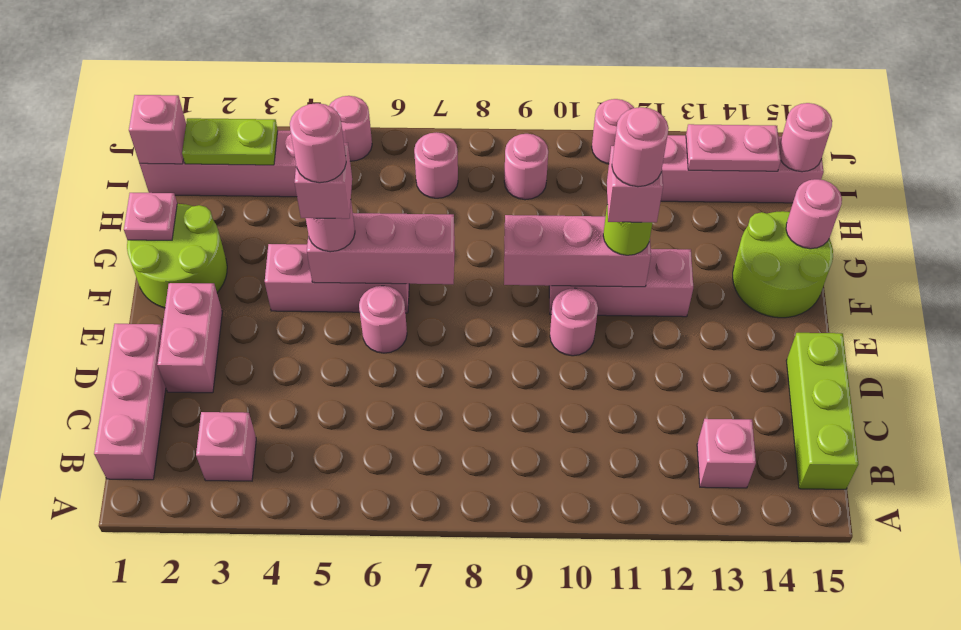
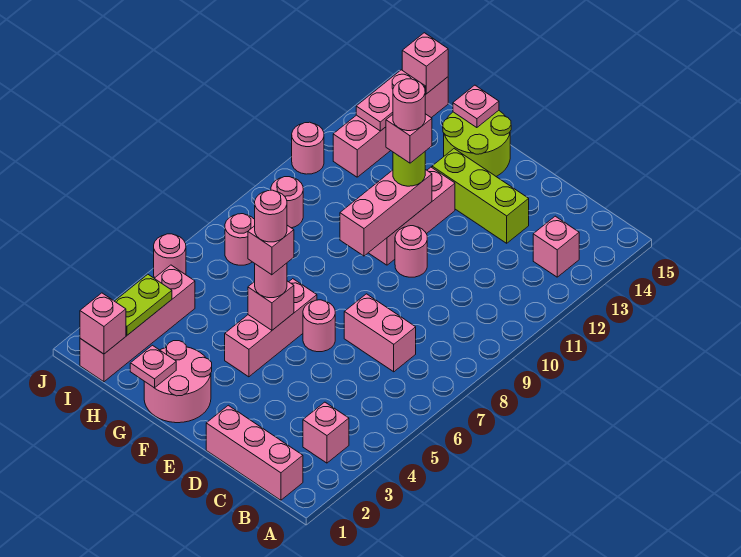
lime 1x3 brick [786,333,859,489] -> lime 1x3 brick moved to [432,149,529,243]
pink 1x2 brick [157,283,222,393] -> pink 1x2 brick moved to [344,294,416,372]
lime 2x2 round brick [127,204,227,308] -> pink 2x2 round brick [144,341,212,423]
pink 1x3 brick [307,213,455,284] -> pink 1x1 brick [248,281,294,330]
pink 1x1 round brick [786,179,842,249] -> pink 1x1 plate [453,85,499,128]
pink 1x1 round brick [779,103,832,172] -> pink 1x1 brick [402,33,448,94]

